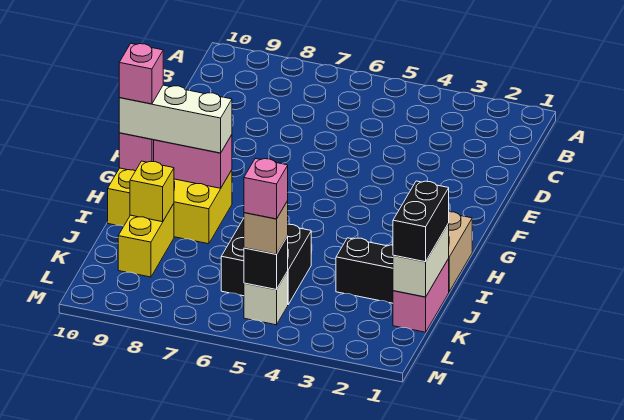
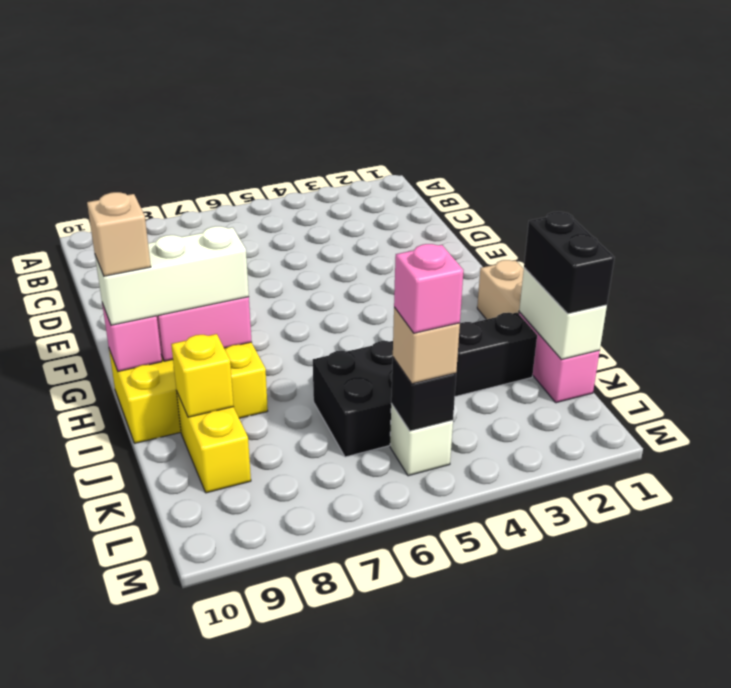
pink 1x1 brick [119,44,163,104] -> tan 1x1 brick [87,192,151,276]

